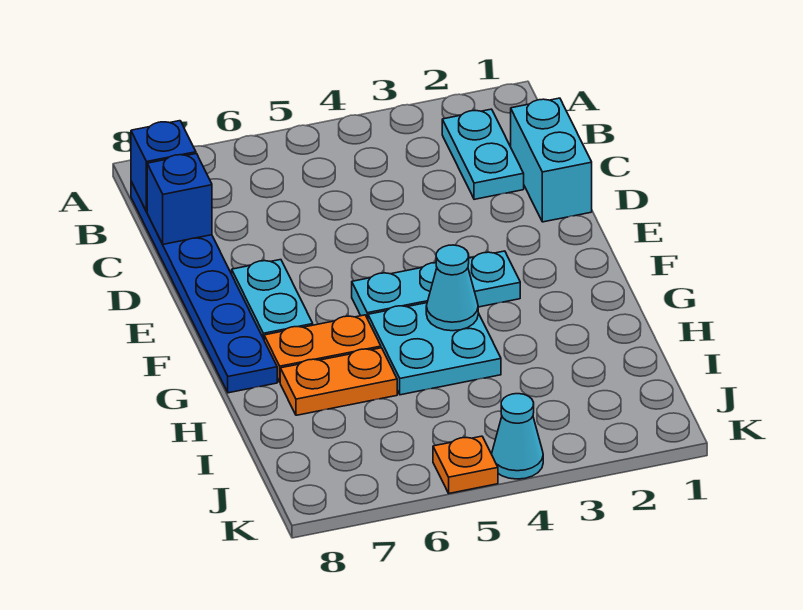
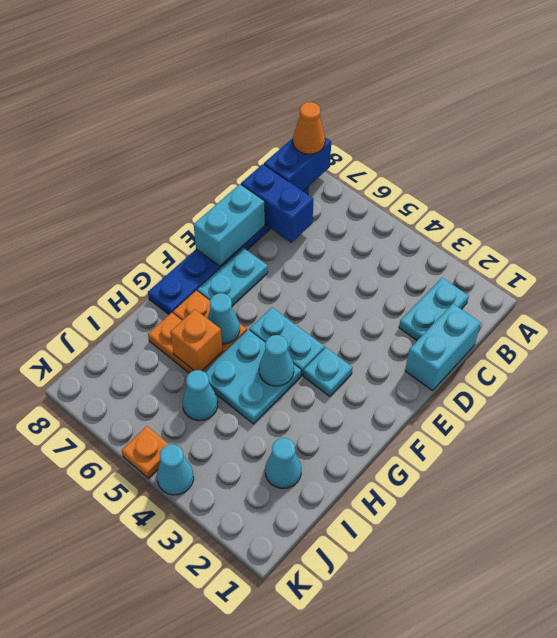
none -> orange 1x1 cone [293,102,325,154]
blue 1x1 brick [131,121,196,212] -> blue 1x2 brick [264,137,331,191]
blue 1x1 brick [147,154,212,244] -> blue 1x2 brick [241,164,313,243]
none -> cyan 1x2 brick [194,184,265,266]
none -> cyan 1x1 cone [207,293,240,344]
none -> orange 1x1 brick [170,309,222,371]
none -> cyan 1x1 cone [265,438,301,489]
none -> cyan 1x1 cone [182,370,218,421]

